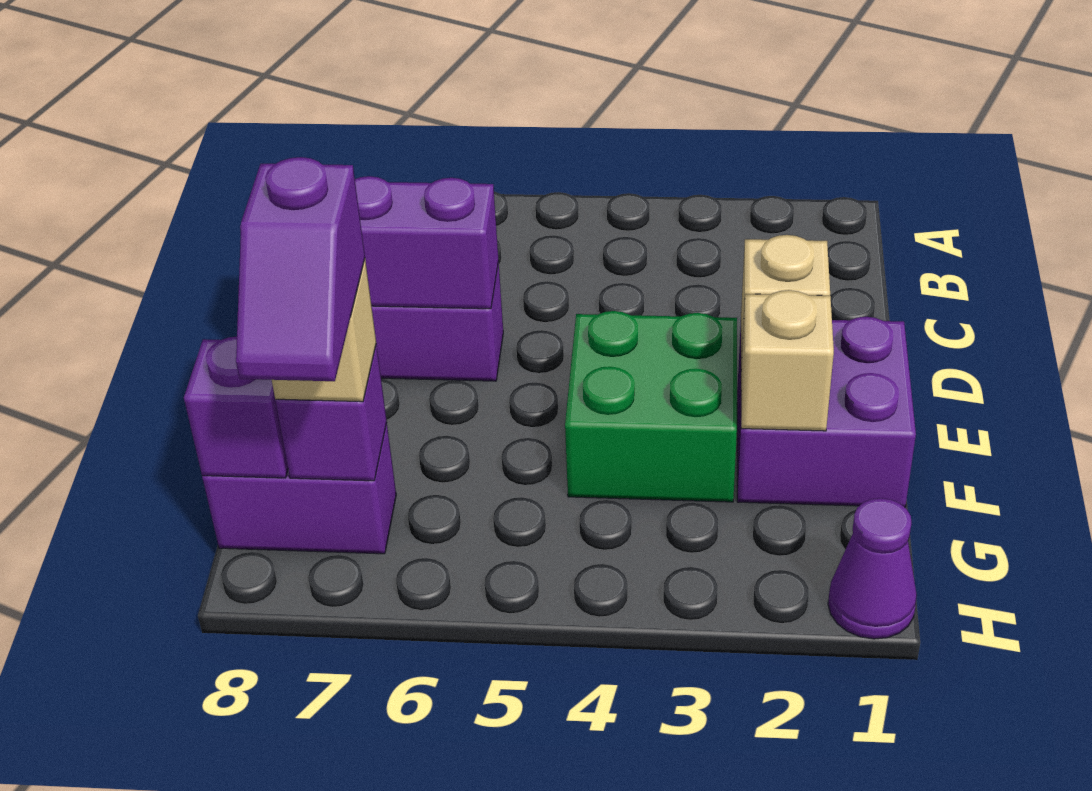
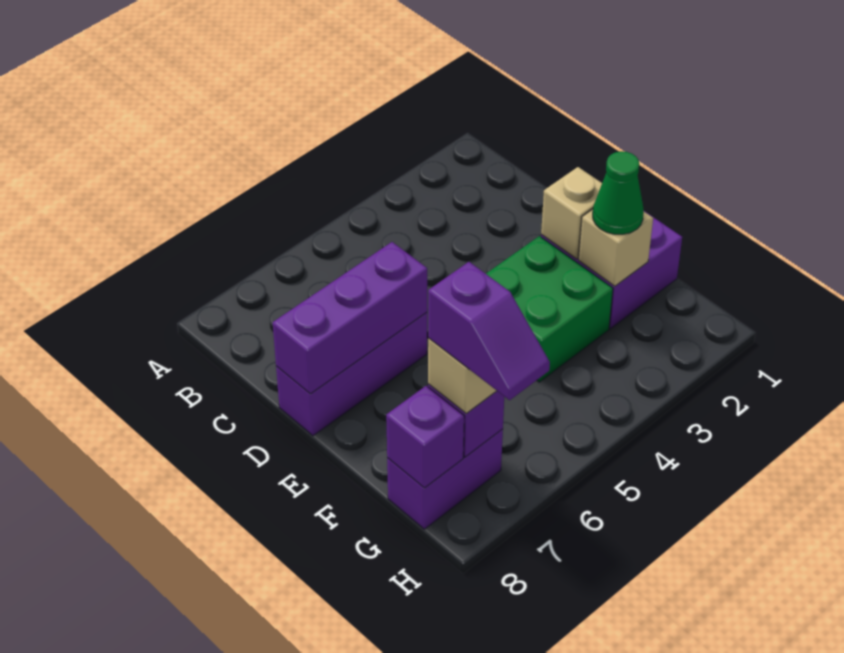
none -> green 1x1 cone [593,151,644,234]
purple 1x1 cone [828,498,917,639] -> none

